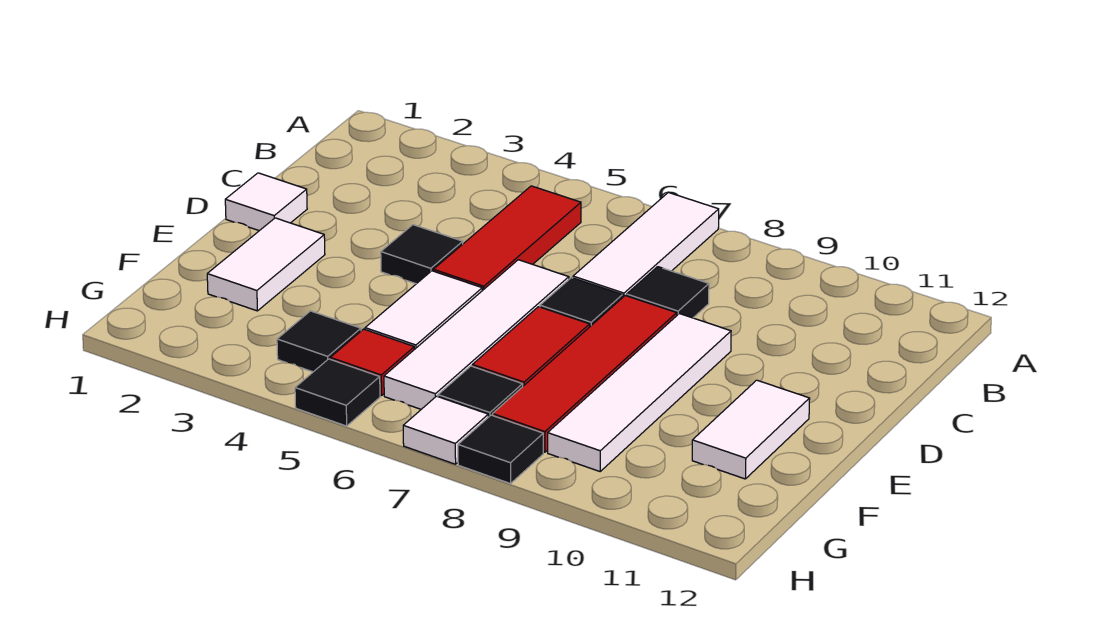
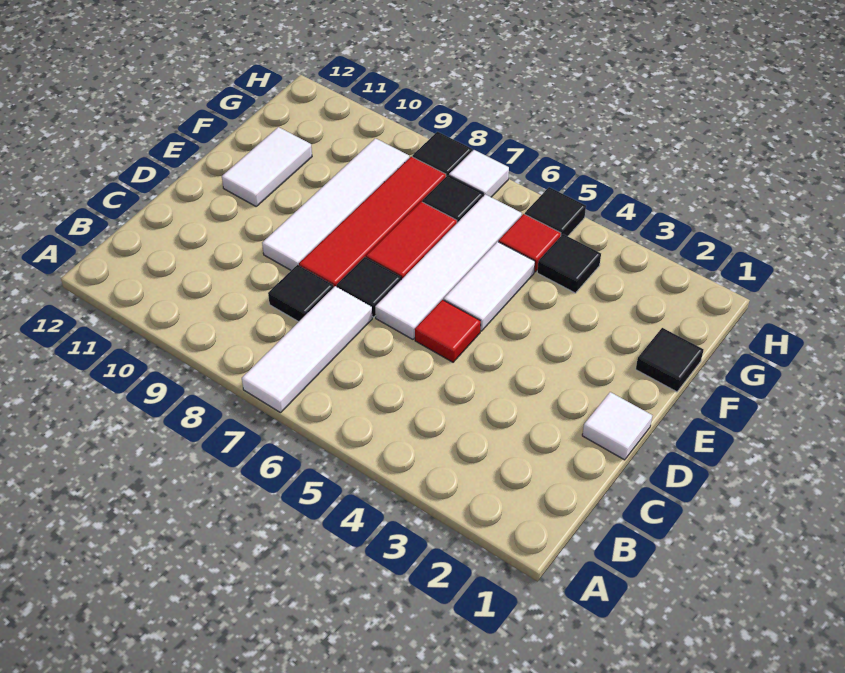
red 1x3 tile [433,186,581,291] -> red 1x1 tile [415,300,481,362]
black 1x1 tile [381,225,463,284] -> black 1x1 tile moved to [636,328,704,392]
white 1x2 tile [207,218,325,311] -> none

